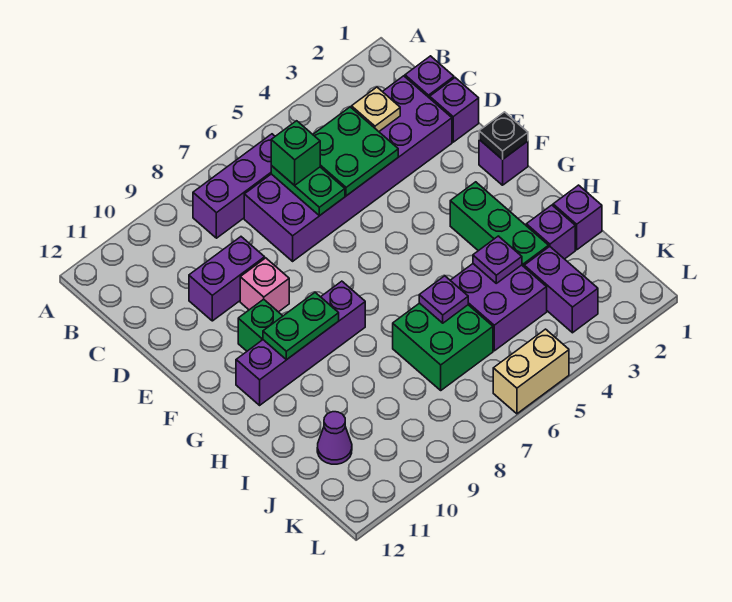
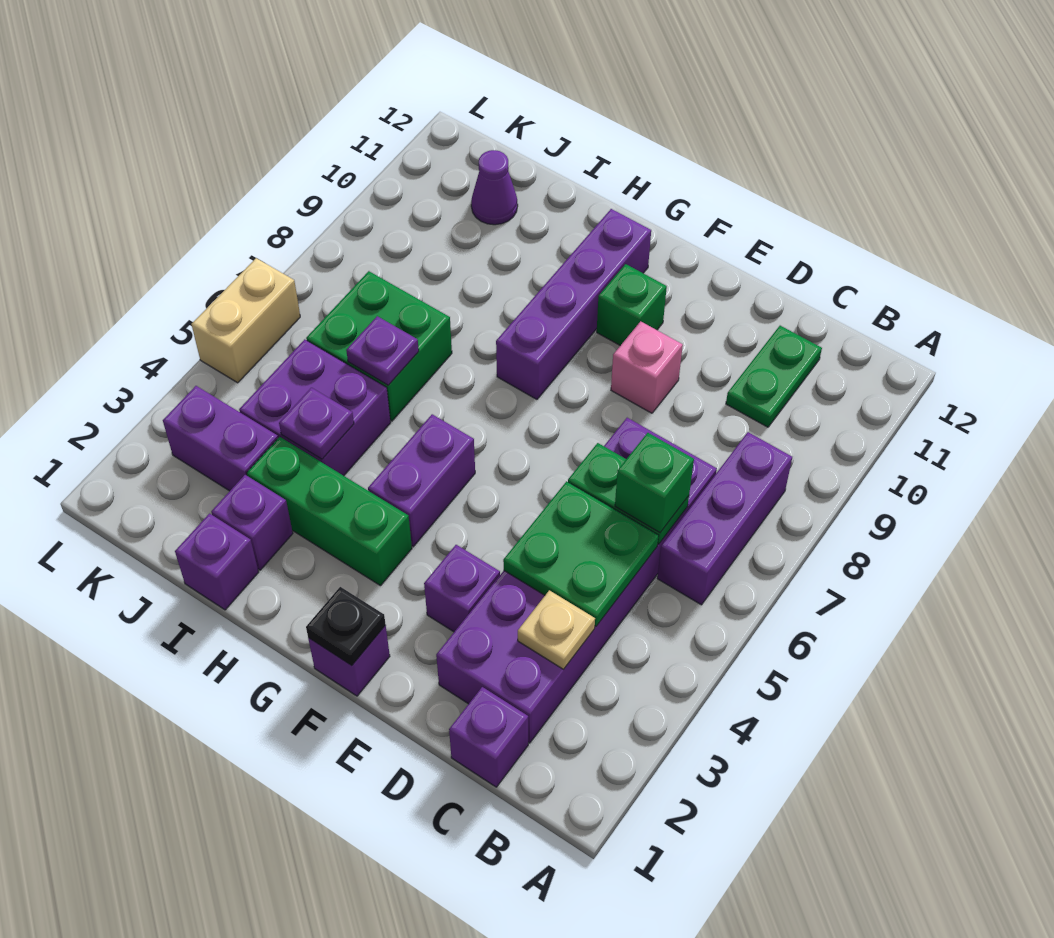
purple 1x1 brick [430,78,479,142] -> purple 1x1 brick moved to [424,545,500,632]
purple 1x2 brick [189,237,265,321] -> purple 1x2 brick moved to [368,414,475,547]
green 1x2 plate [263,293,339,360] -> green 1x2 plate moved to [726,326,822,427]

